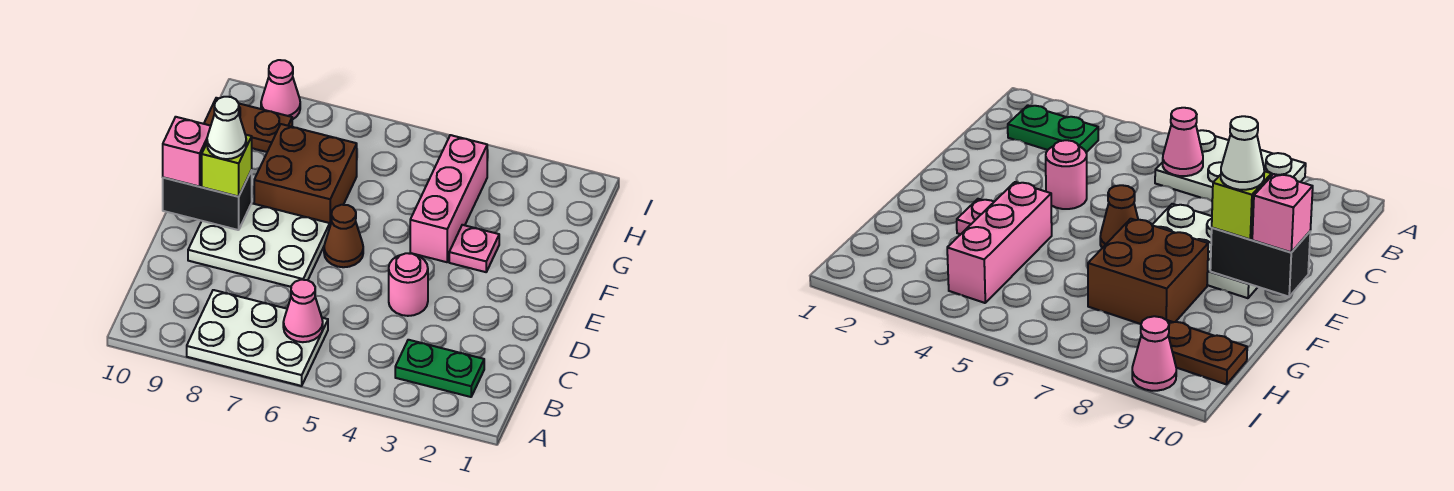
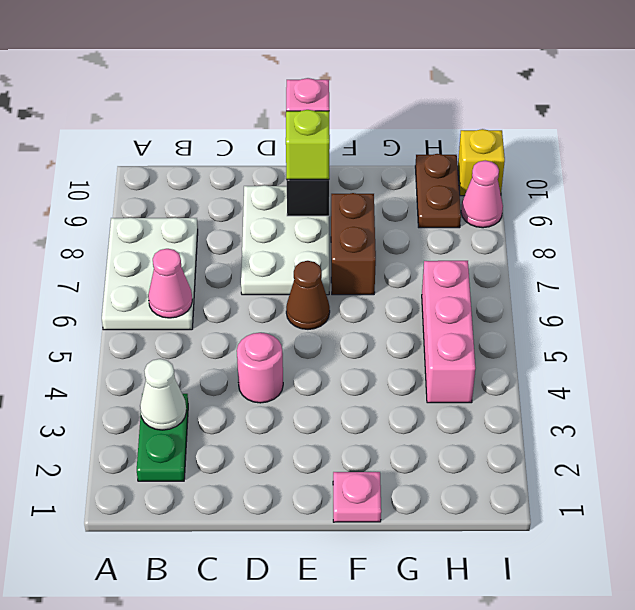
white 1x1 cone [207,97,246,159] -> white 1x1 cone moved to [140,359,186,430]
pink 1x1 plate [449,225,499,272] -> pink 1x1 plate moved to [333,472,381,522]
pink 1x3 brick [410,135,487,262] -> pink 1x3 brick turned to [422,261,475,403]
brown 2x2 brick [254,124,357,225] -> brown 1x2 brick [331,193,376,295]
none -> yellow 1x1 brick [458,129,505,196]

